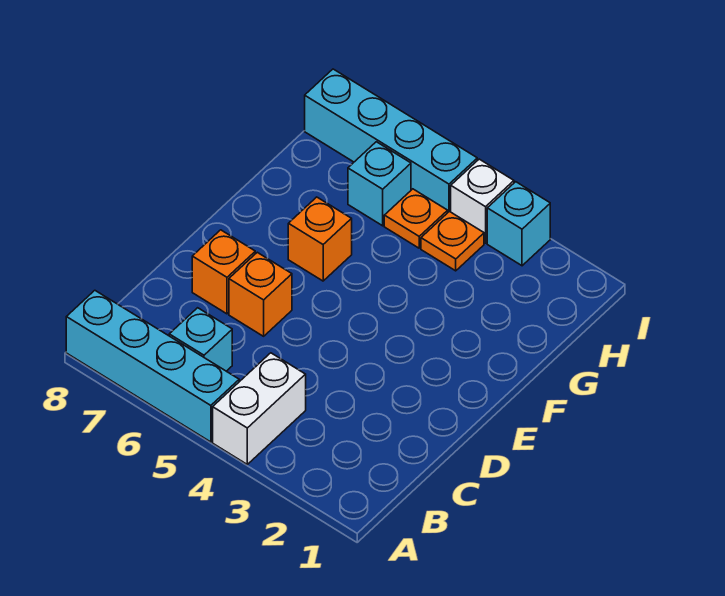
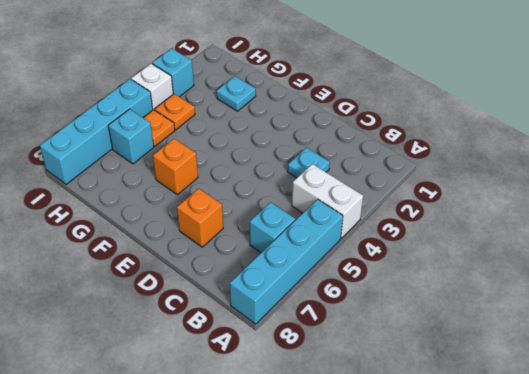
none -> cyan 1x1 plate [288,148,330,178]
orange 1x1 brick [229,252,292,336] -> none
none -> cyan 1x1 plate [217,76,256,111]

